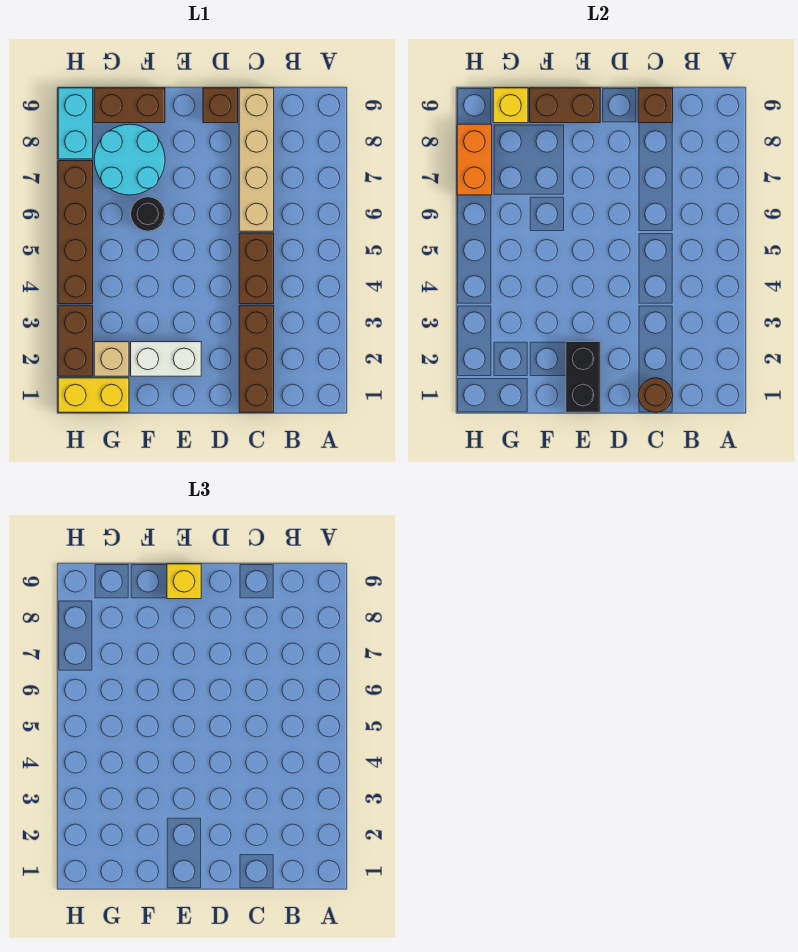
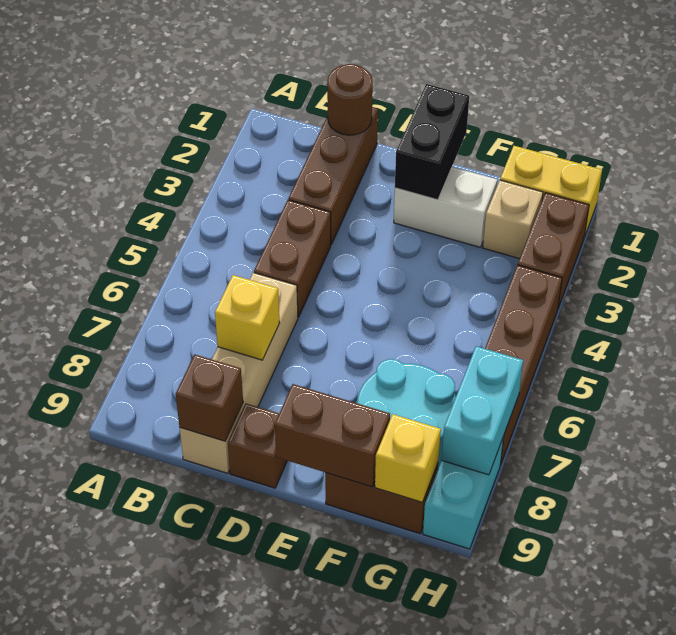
yellow 1x1 brick [167,564,201,599] -> yellow 1x1 brick moved to [215,275,279,360]
black 1x1 round brick [131,197,165,231] -> none
orange 1x2 brick [457,124,492,195] -> cyan 1x2 brick [442,346,523,475]

